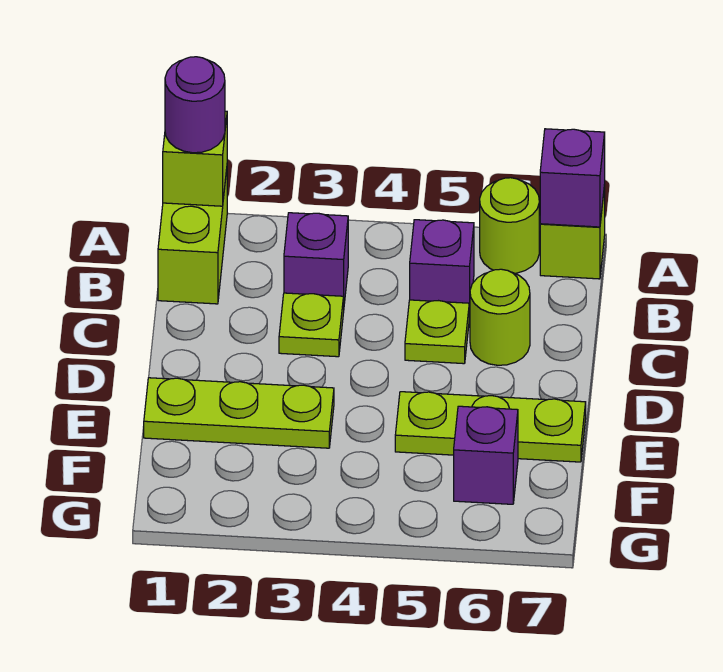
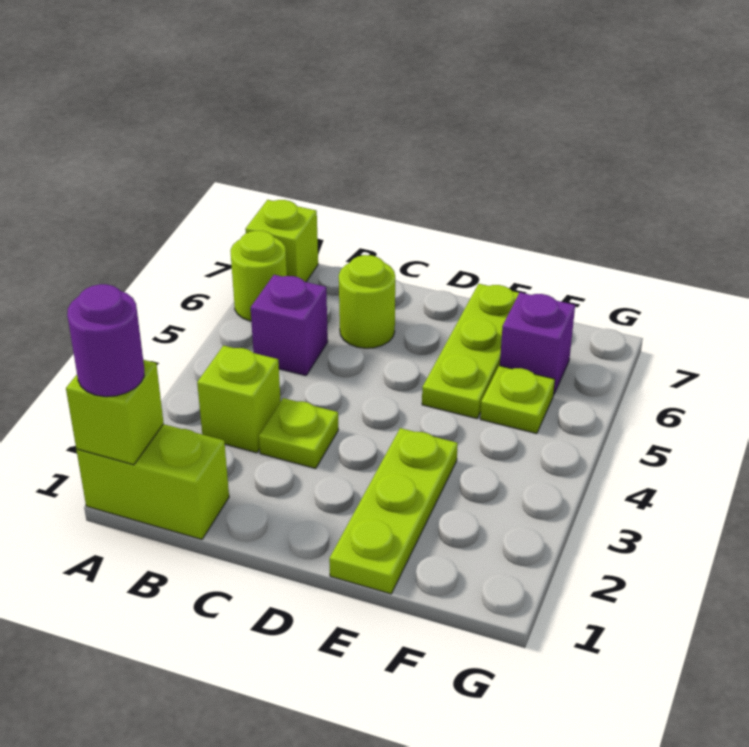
purple 1x1 brick [540,129,605,227] -> none
purple 1x1 brick [284,213,348,303] -> lime 1x1 brick [197,346,281,453]
lime 1x1 plate [405,300,469,364] -> lime 1x1 plate moved to [480,366,555,434]

